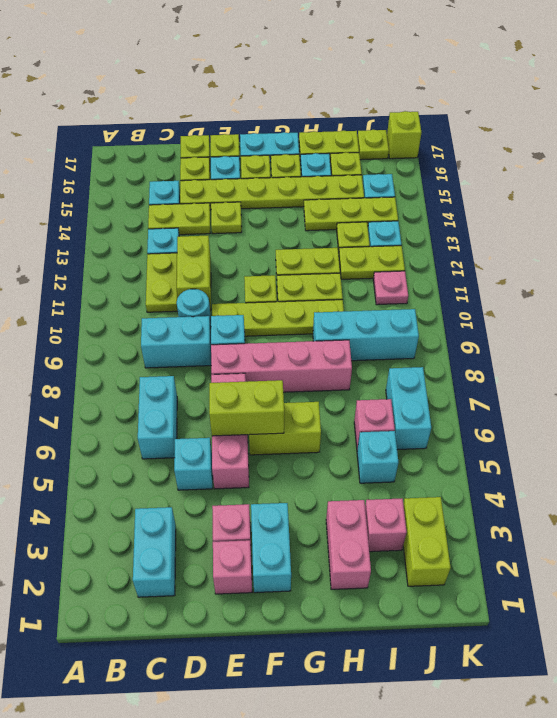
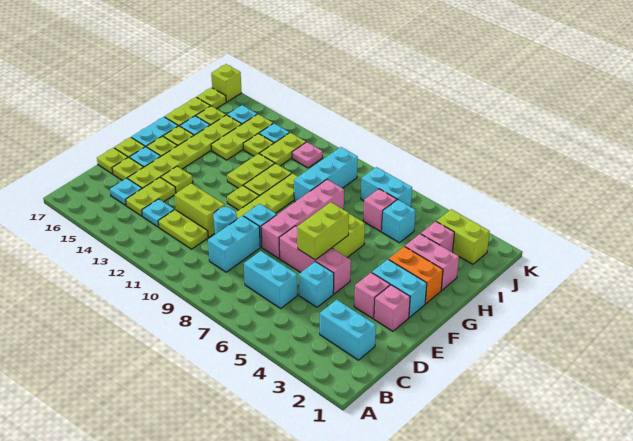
none -> orange 1x2 brick [389,246,443,304]

